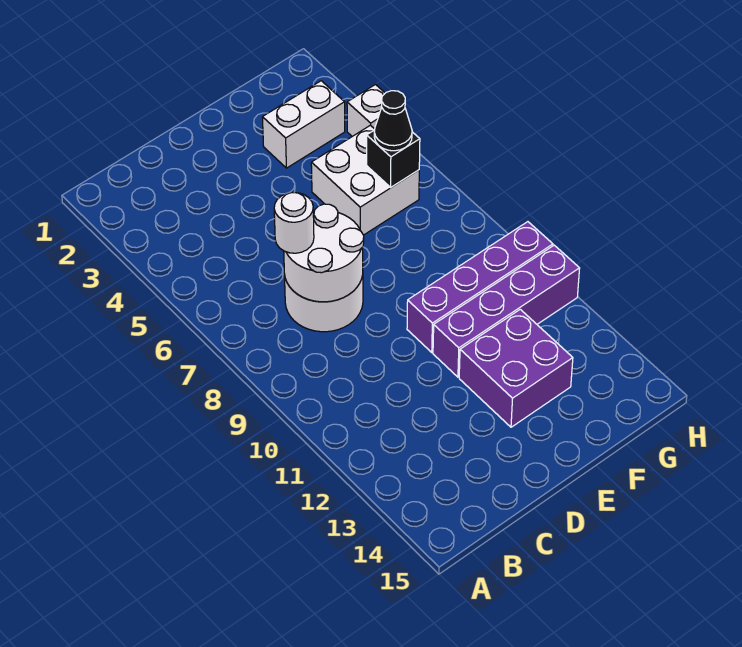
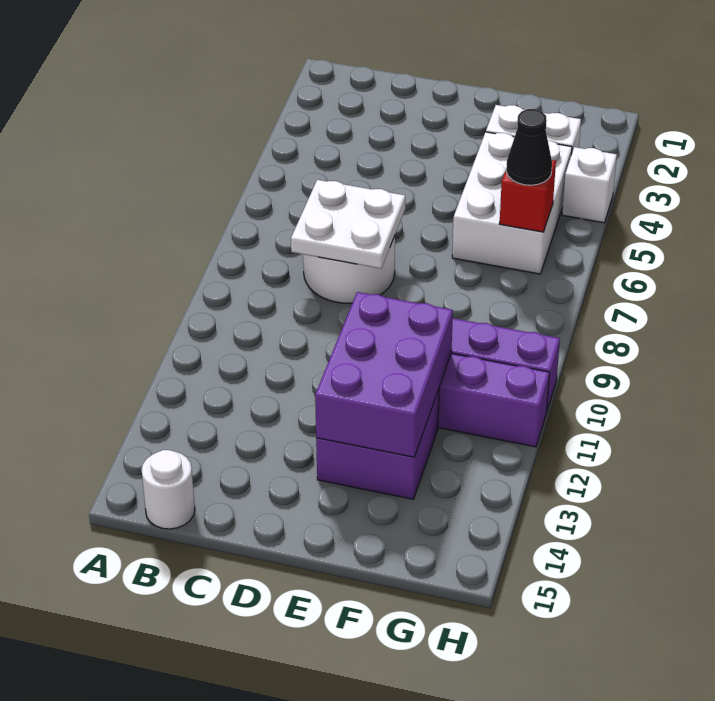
white 2x2 round brick [284,204,364,302] -> white 2x2 plate [291,180,405,268]
white 1x1 round brick [274,193,314,253] -> white 1x1 round brick moved to [142,450,195,529]
none -> purple 2x3 brick [315,292,453,457]
white 2x2 brick [311,125,419,235] -> white 2x3 brick [452,132,572,274]
black 1x1 brick [367,130,420,187] -> red 1x1 brick [500,160,556,232]

